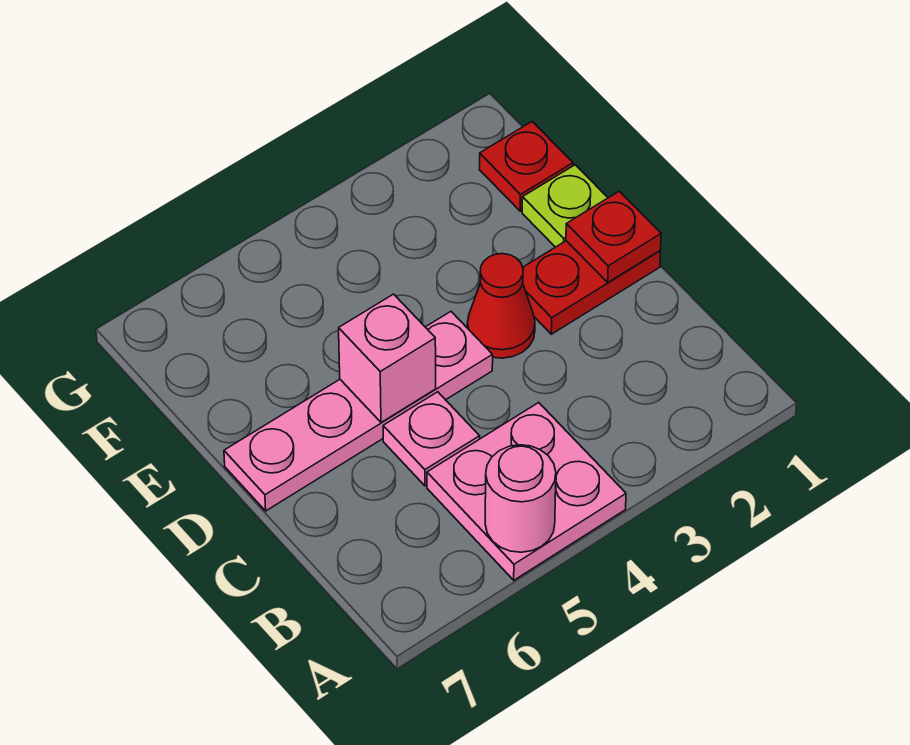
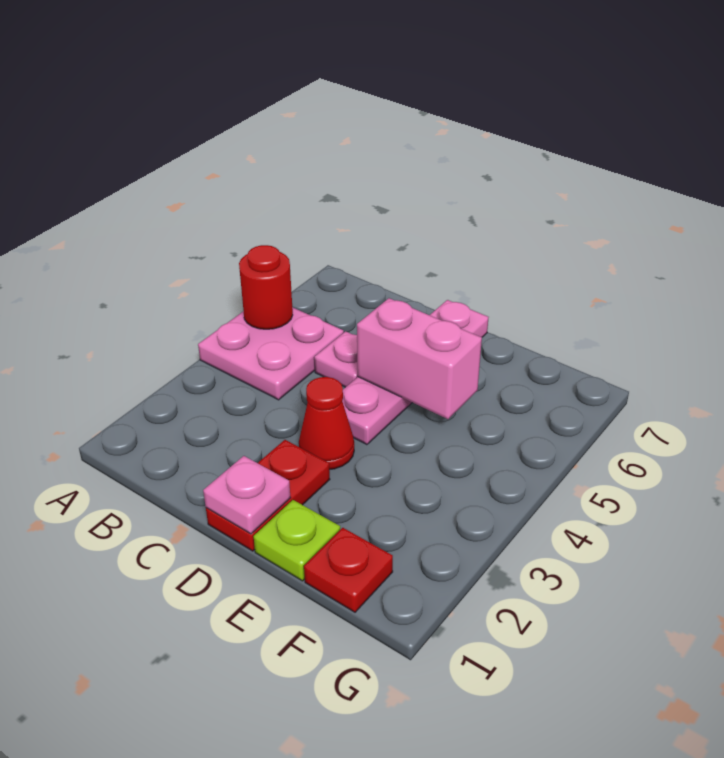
pink 1x1 round brick [485,445,556,552] -> red 1x1 round brick [239,245,293,329]
red 1x1 plate [566,191,661,282] -> pink 1x1 plate [203,456,291,534]
pink 1x1 brick [339,294,436,422] -> pink 1x2 brick [357,298,482,419]

